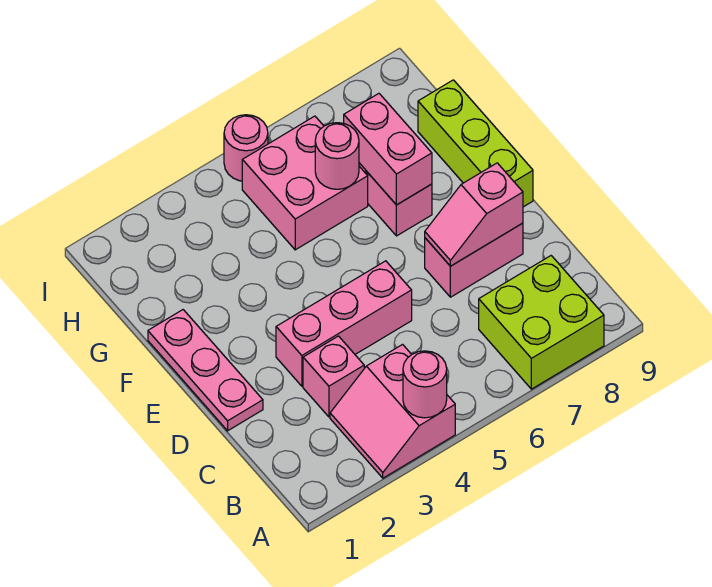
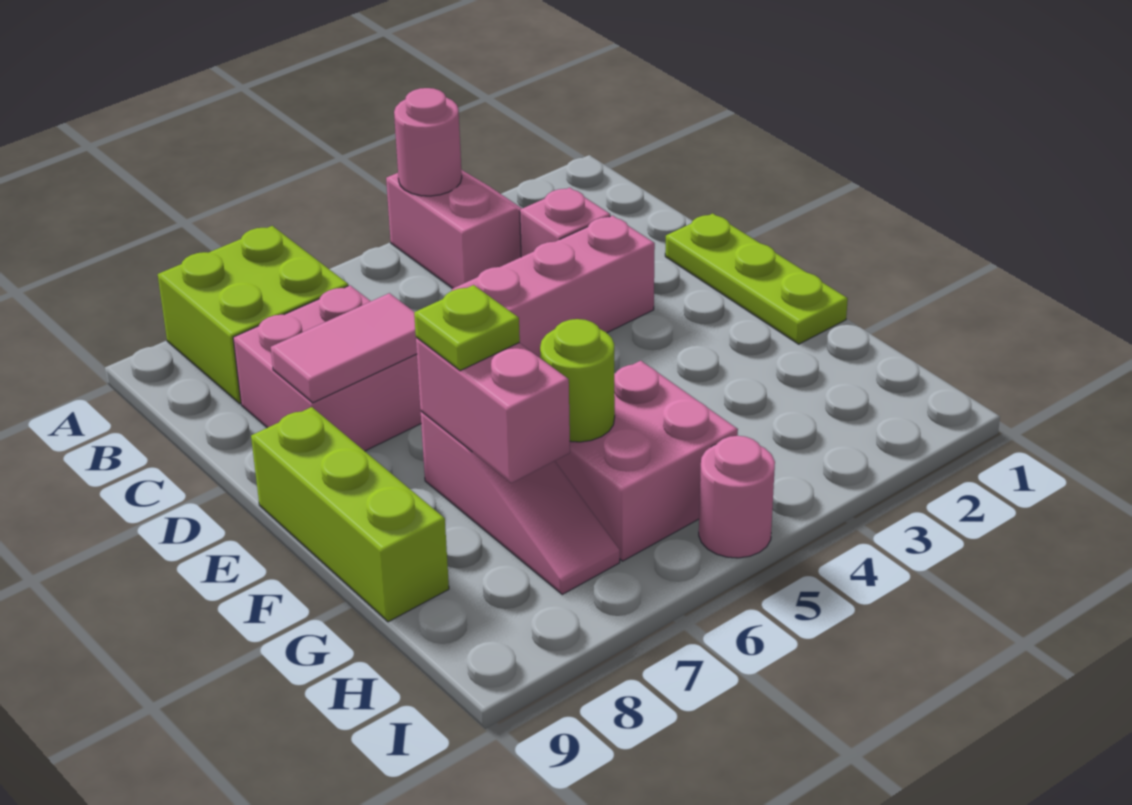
pink 1x3 plate [148,310,263,431] -> lime 1x3 plate [665,213,848,344]
pink 1x2 brick [425,223,523,297] -> pink 2x2 brick [233,285,421,451]
pink 1x2 slope [425,163,523,266] -> pink 1x2 tile [271,293,417,403]
none -> lime 1x1 plate [414,285,520,371]
pink 1x1 round brick [315,123,359,189] -> lime 1x1 round brick [540,319,615,442]

